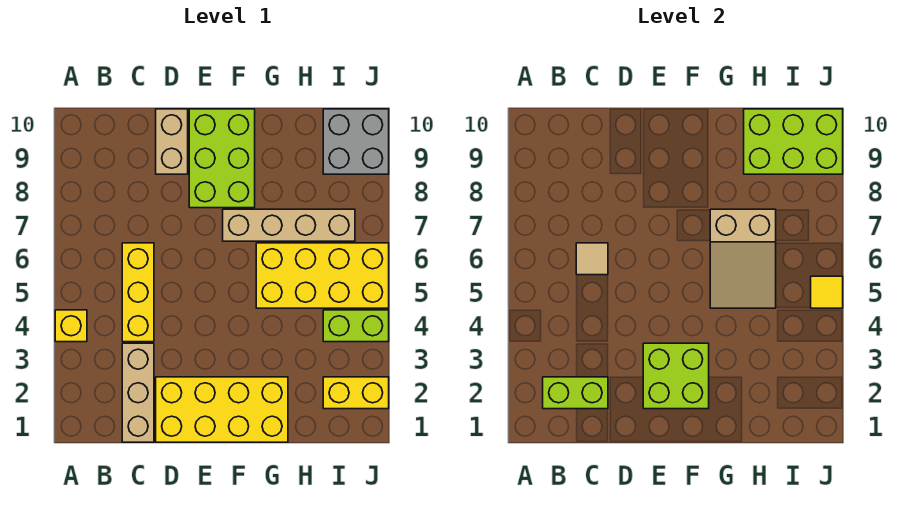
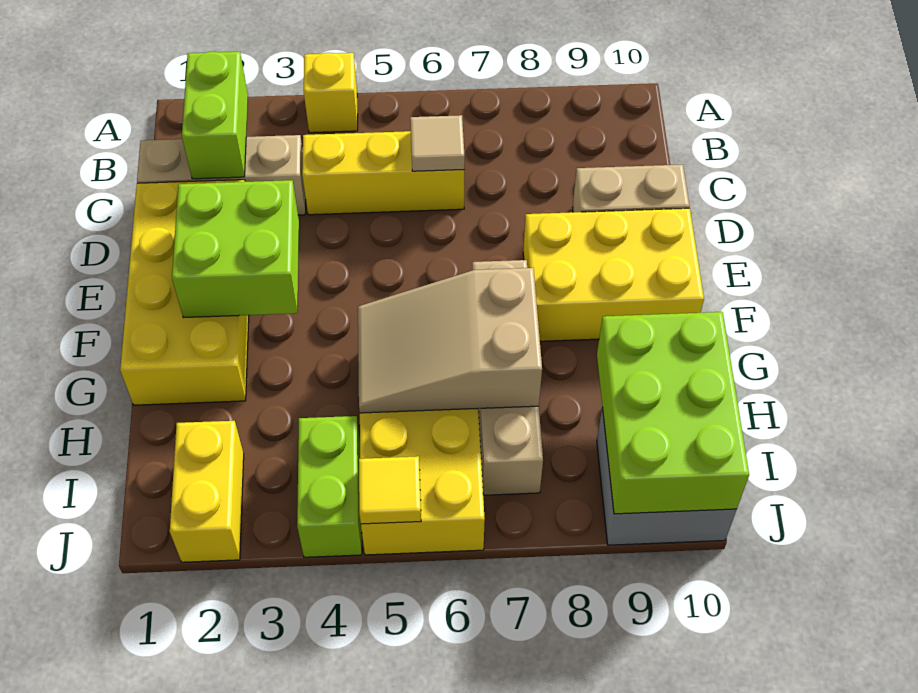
lime 2x3 brick [189,109,255,208] -> yellow 2x3 brick [523,208,704,341]

